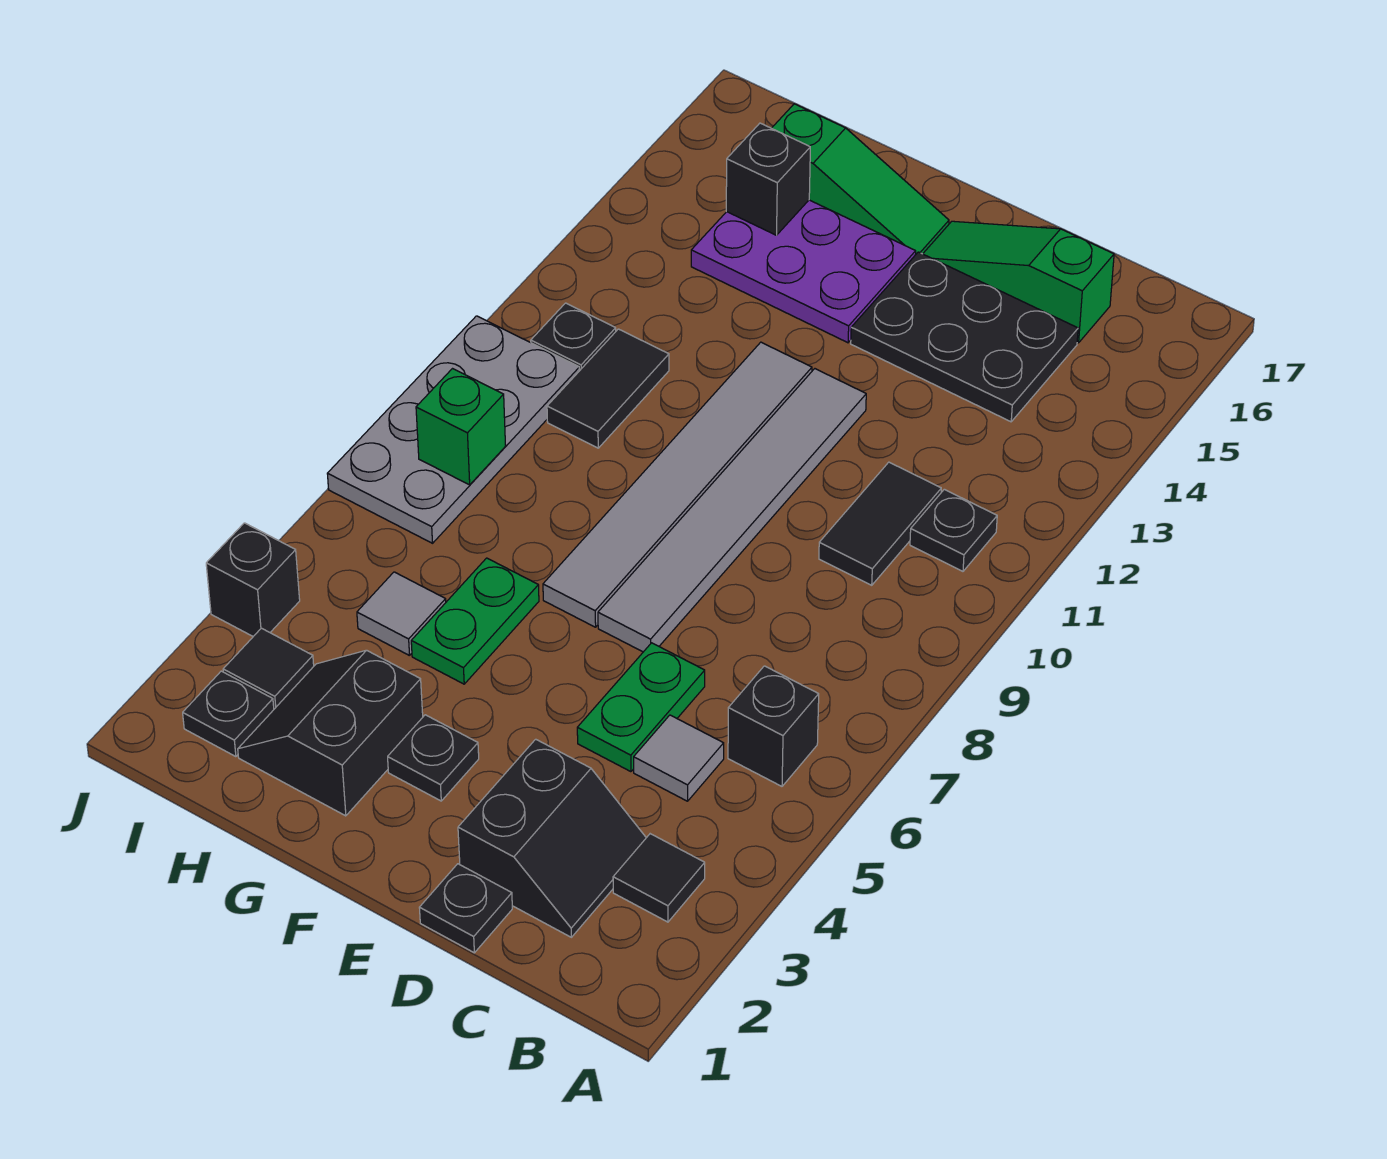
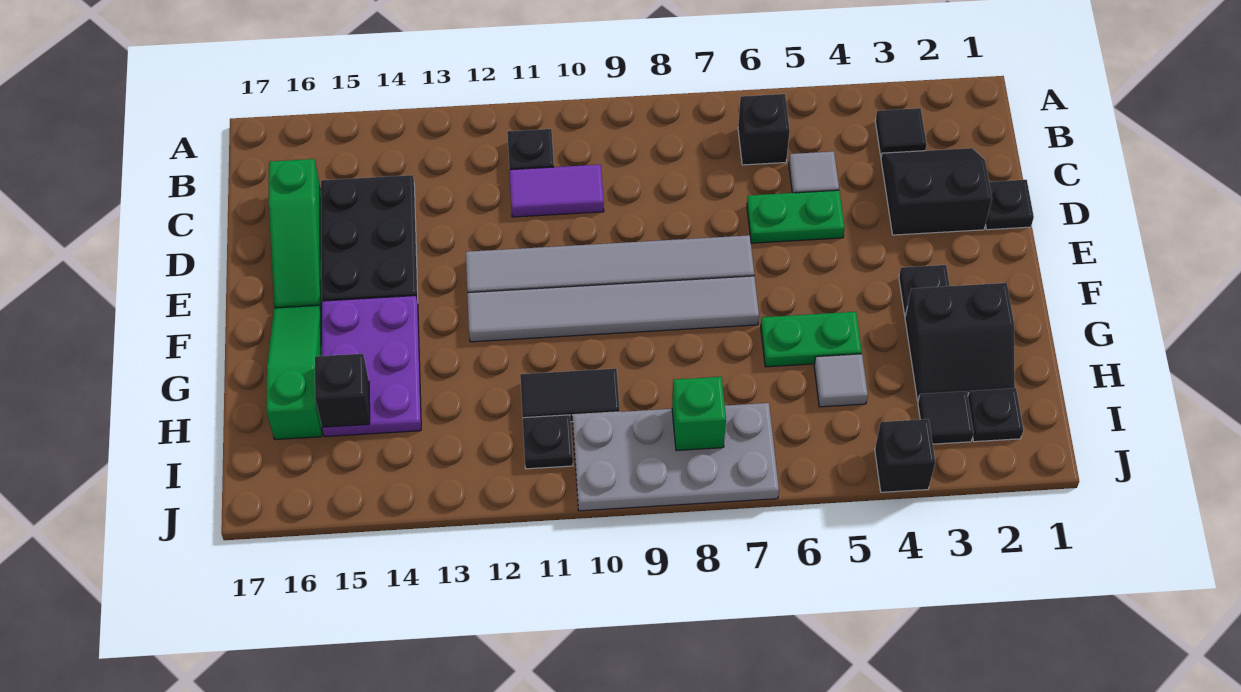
black 1x2 tile [819,462,941,585] -> purple 1x2 tile [509,165,604,217]

